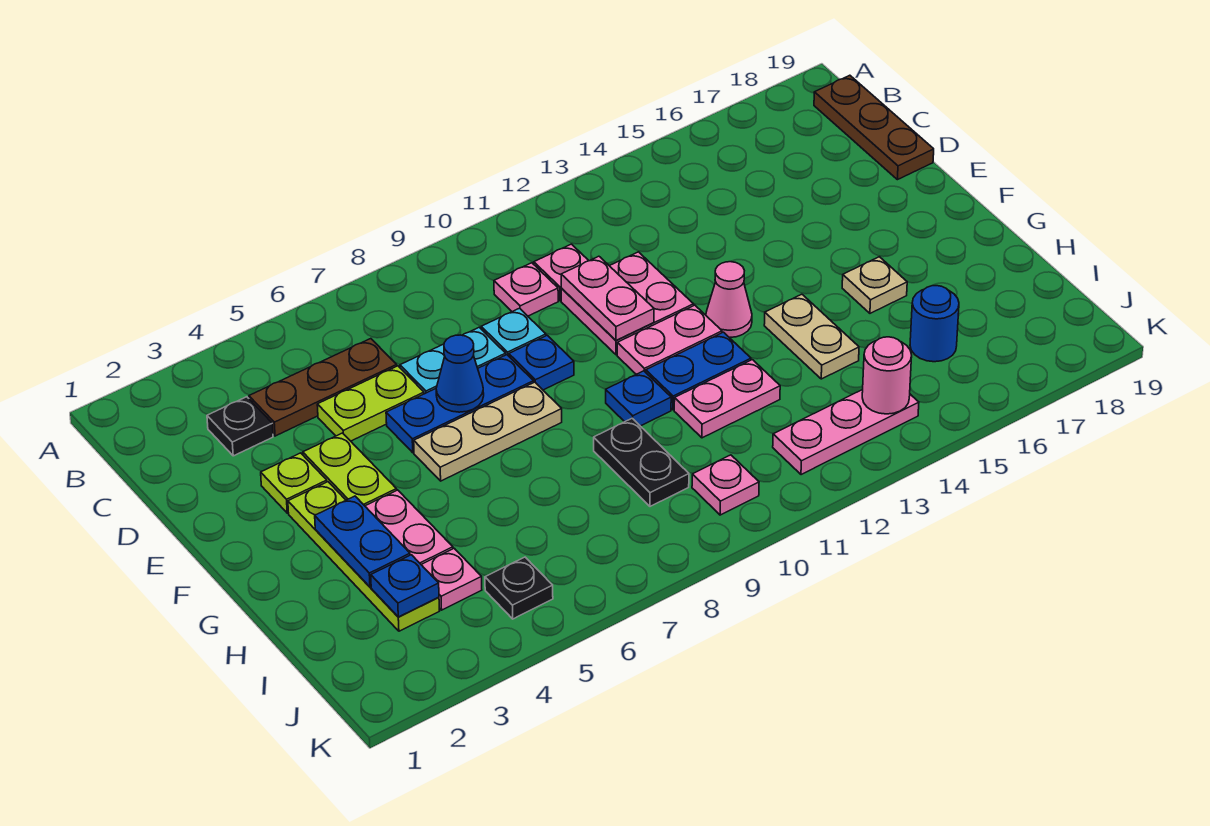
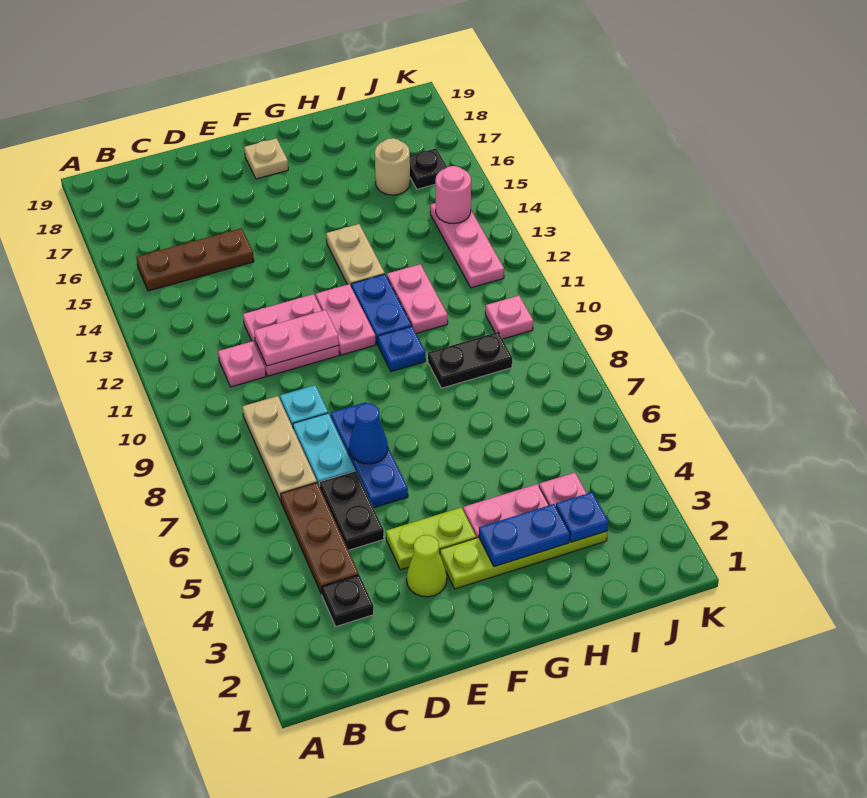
brown 1x3 plate [814,75,934,180] -> brown 1x3 plate moved to [136,228,254,291]
pink 1x1 plate [494,263,558,316] -> none
lime 1x2 plate [317,366,424,441] -> black 1x2 plate [319,471,384,550]
lime 1x1 plate [261,453,327,513] -> lime 1x1 cone [407,535,447,597]
blue 1x1 plate [509,335,574,390] -> none
tan 1x3 plate [414,382,562,481] -> tan 1x3 plate moved to [242,396,317,501]
pink 1x1 cone [706,262,752,338] -> none
tan 1x2 plate [764,294,859,379] -> tan 1x2 plate turned to [326,224,385,287]
tan 1x1 plate [842,257,907,313] -> tan 1x1 plate moved to [244,138,288,179]
blue 1x1 round brick [910,286,959,362] -> tan 1x1 round brick [375,138,410,195]
black 1x1 plate [485,557,553,619] -> black 1x1 plate moved to [410,149,447,189]

